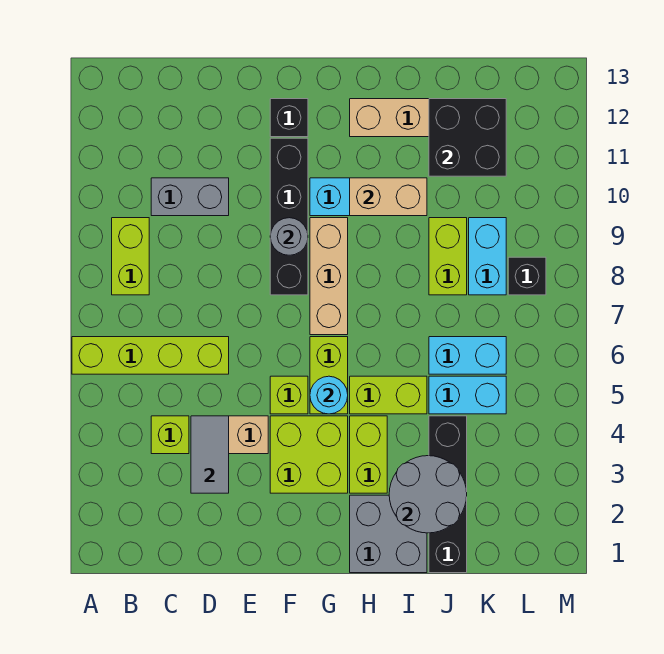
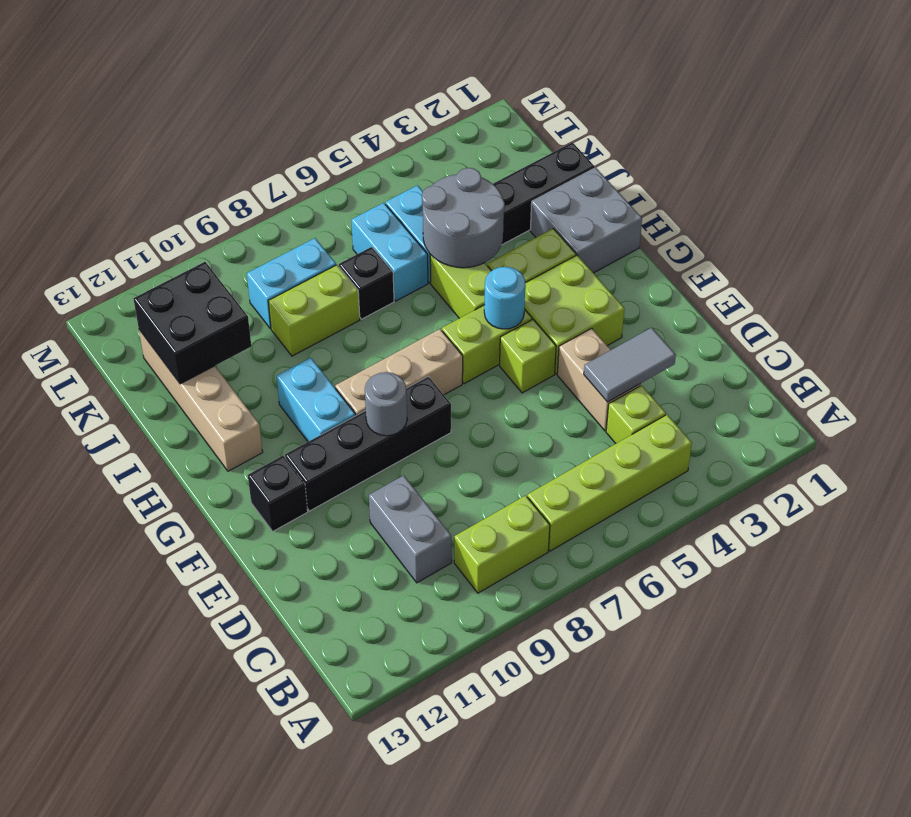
lime 1x4 brick [72,337,229,374] -> lime 1x4 brick turned to [527,415,692,551]
tan 1x2 brick [350,178,427,216] -> none
grey 2x2 round brick [389,456,467,533] -> grey 2x2 round brick moved to [422,168,505,268]
black 1x1 brick [508,257,546,295] -> black 1x1 brick moved to [339,247,394,319]

